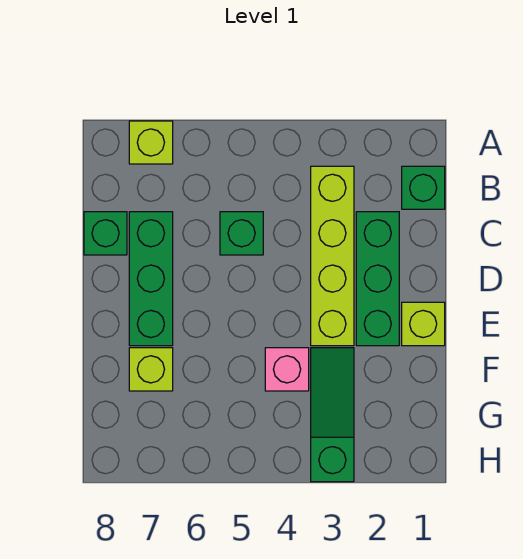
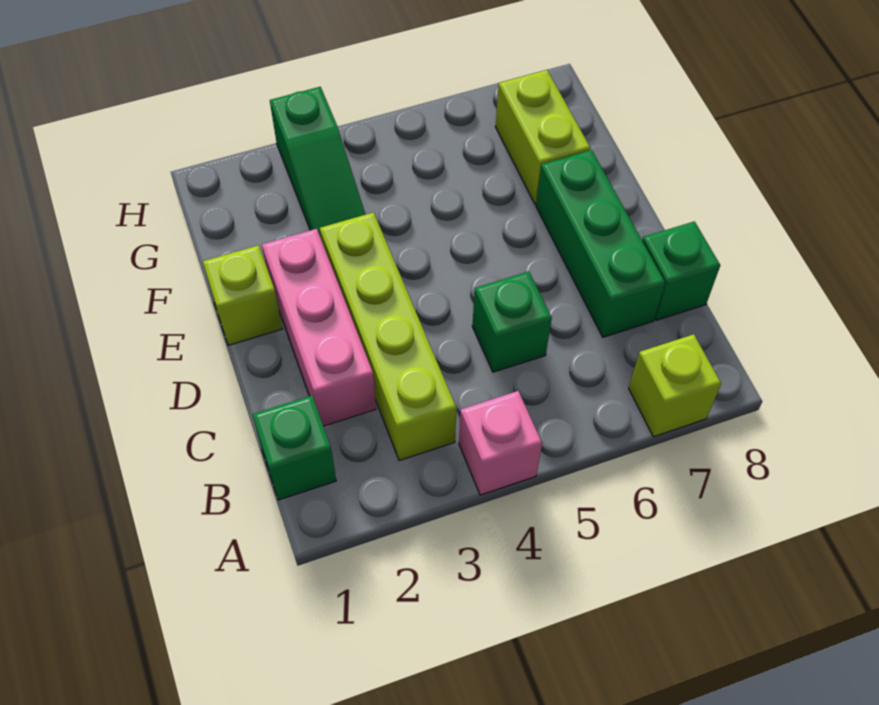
green 1x3 brick [356,212,399,346] -> pink 1x3 brick [262,229,376,426]
pink 1x1 brick [265,348,309,391] -> pink 1x1 brick moved to [459,391,542,495]
lime 1x1 brick [129,348,173,391] -> lime 1x2 brick [495,70,591,204]

